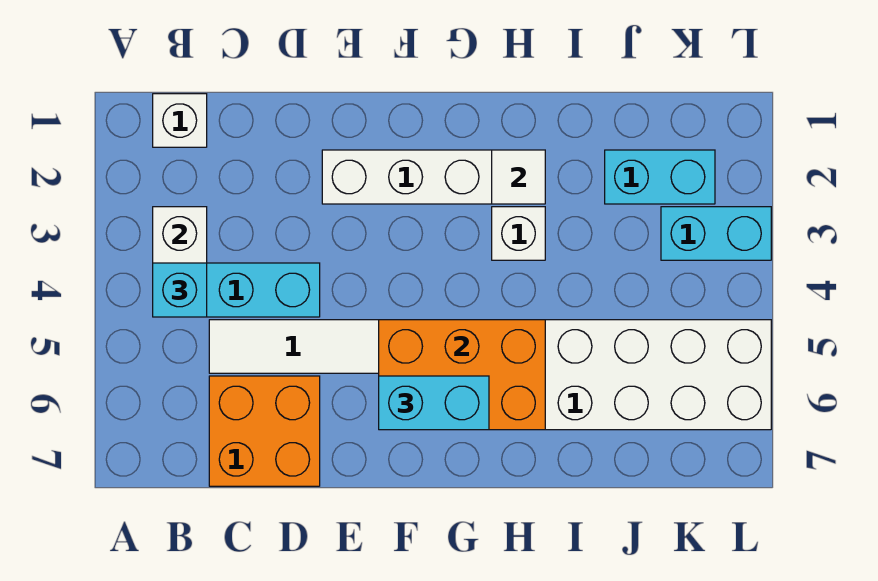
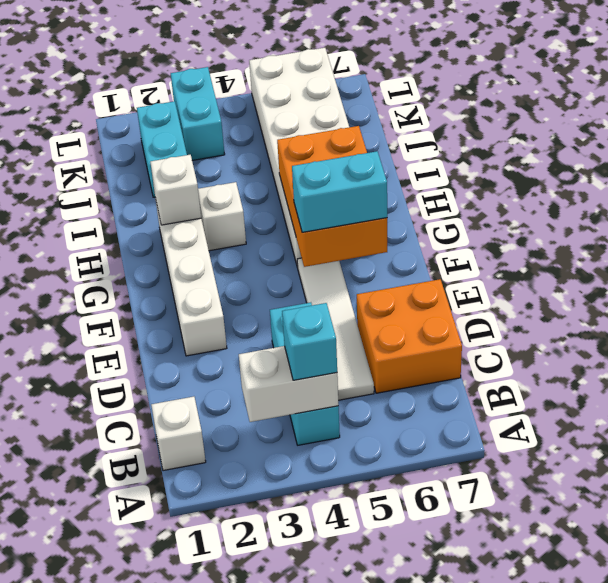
cyan 1x2 brick [379,376,489,430] -> cyan 1x2 brick turned to [292,151,387,232]
white 1x1 tile [492,150,545,204] -> white 1x1 brick [150,155,201,225]

